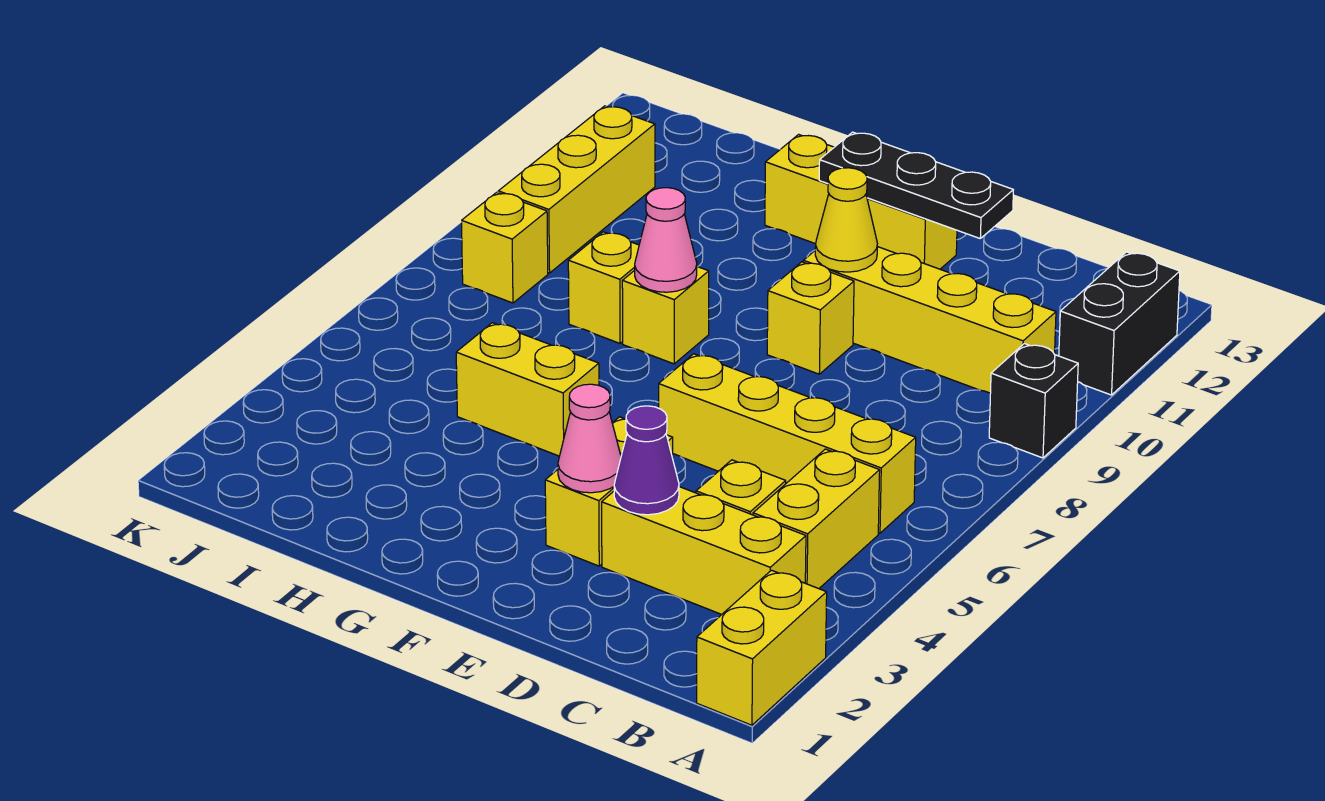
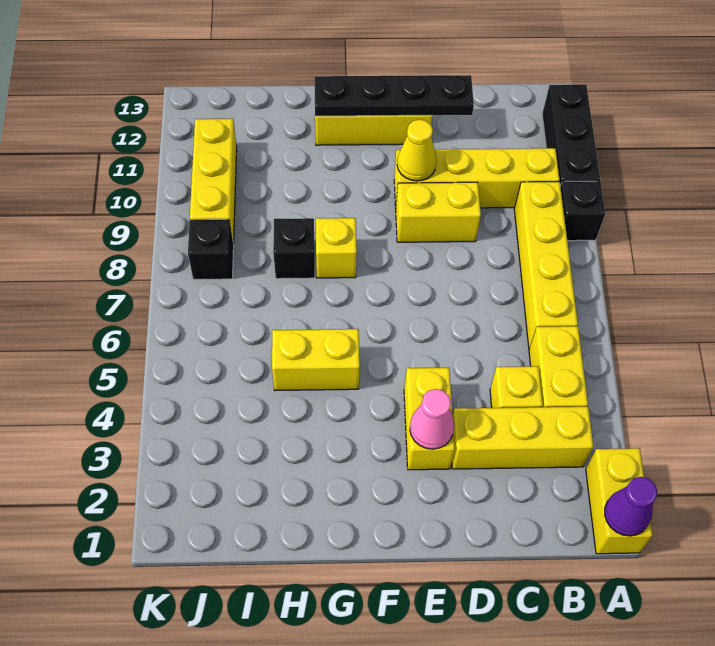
black 1x2 brick [1059,252,1180,395] -> black 1x3 brick [542,85,600,186]
yellow 1x4 brick [659,354,916,533] -> yellow 1x4 brick turned to [514,182,578,349]
purple 1x1 cone [614,406,679,515] -> purple 1x1 cone moved to [605,477,657,536]
black 1x3 plate [819,132,1013,238] -> black 1x4 plate [315,75,474,116]
yellow 1x1 brick [767,262,854,374] -> yellow 1x2 brick [396,182,481,242]
pink 1x1 cone [635,188,697,292] -> none
yellow 1x1 brick [568,232,639,343] -> black 1x1 brick [273,218,315,279]
yellow 1x1 brick [462,192,548,303] -> black 1x1 brick [188,219,234,279]

